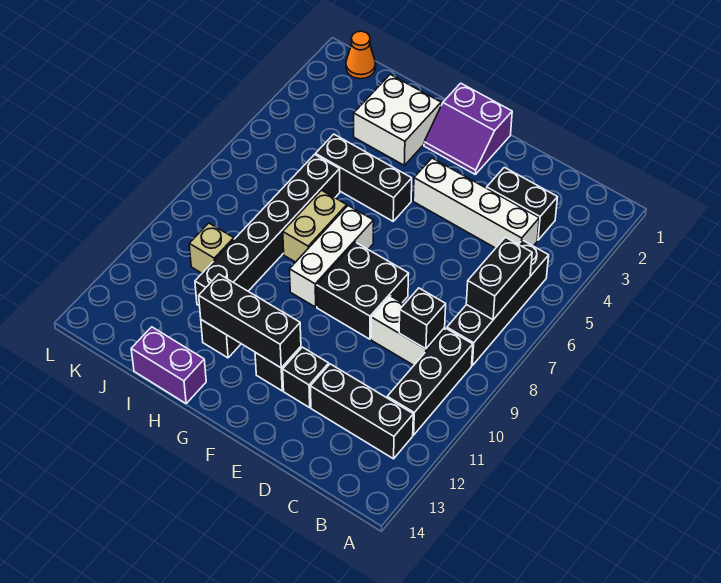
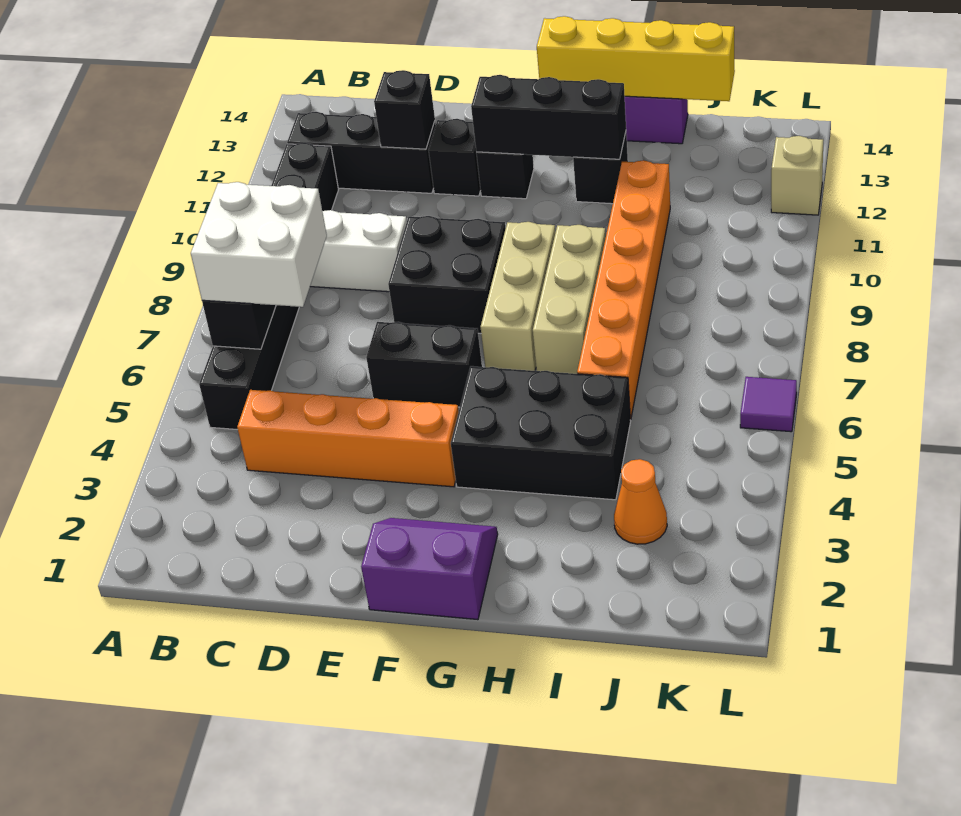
black 1x2 brick [487,167,558,240] -> black 1x2 brick moved to [366,322,482,407]
white 1x4 brick [413,158,539,248] -> orange 1x4 brick [237,390,459,487]
black 1x1 brick [399,288,446,349] -> black 1x1 brick moved to [374,70,435,149]
black 1x3 brick [315,134,412,221] -> black 2x3 brick [451,366,631,500]
white 1x3 brick [290,206,374,307] -> tan 1x3 brick [481,222,555,371]
none -> yellow 1x4 brick [537,16,735,101]
white 2x2 brick [354,74,441,165] -> white 2x2 brick moved to [191,182,327,307]
tan 1x2 brick [283,190,347,262] -> tan 1x3 brick [533,225,606,374]
black 1x6 brick [195,155,340,306] -> orange 1x6 brick [577,160,670,420]
tan 1x1 brick [189,223,234,273] -> tan 1x1 brick moved to [771,136,823,215]
orange 1x1 cone [346,31,376,79] -> orange 1x1 cone moved to [614,459,667,544]
none -> purple 1x1 tile [740,377,797,432]

